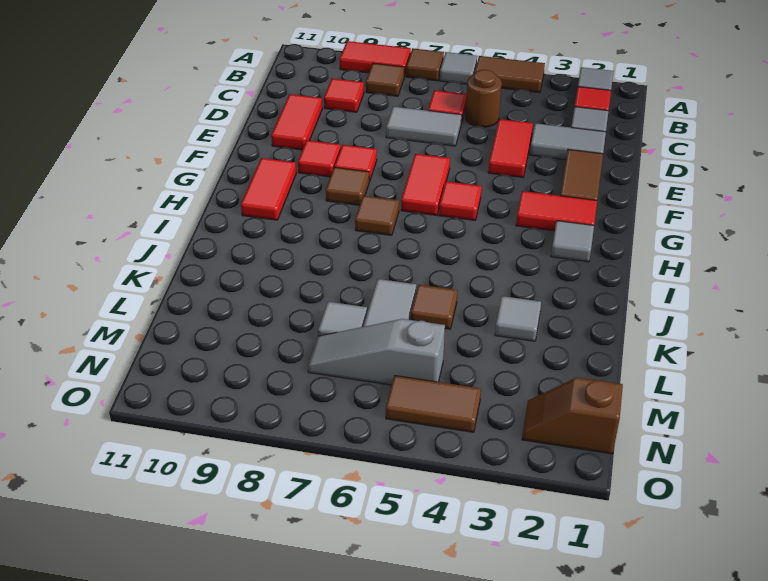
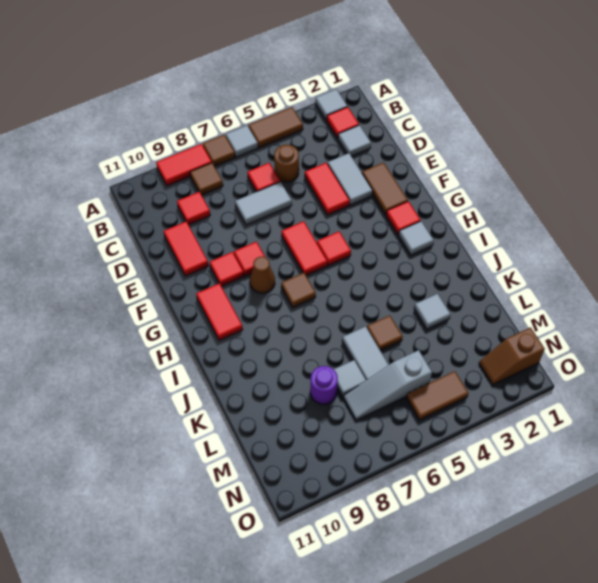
grey 1x2 tile [530,123,606,160] -> grey 1x2 tile turned to [328,153,373,205]
red 1x2 tile [516,191,597,231] -> red 1x1 tile [386,201,421,235]
brown 1x1 tile [326,167,369,205] -> brown 1x1 cone [250,257,275,293]
none -> purple 1x1 round brick [310,366,338,404]

